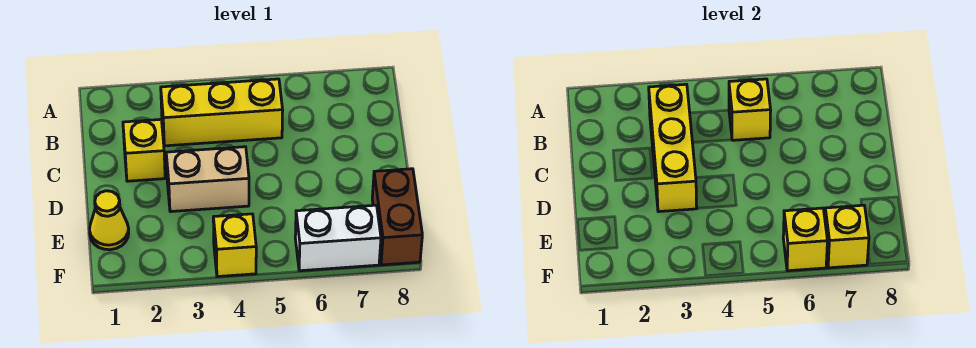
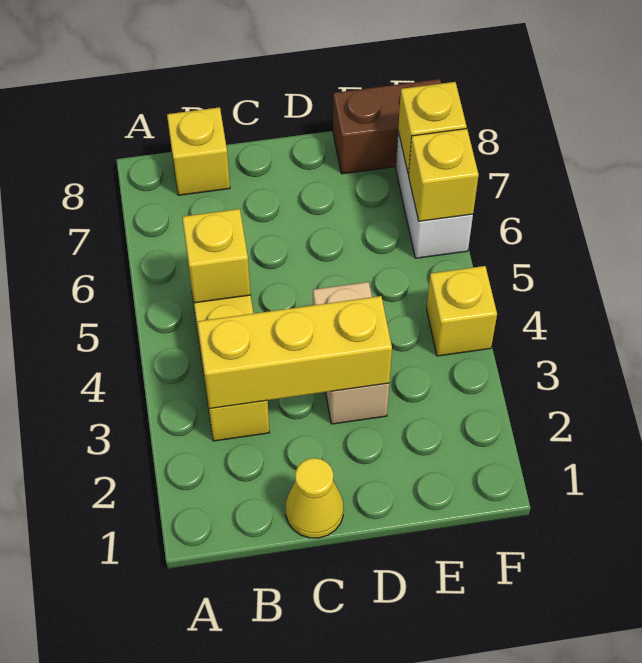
yellow 1x1 brick [123,119,165,181] -> yellow 1x1 brick moved to [167,107,230,195]
yellow 1x1 cone [90,191,129,250] -> yellow 1x1 cone moved to [286,458,344,538]

